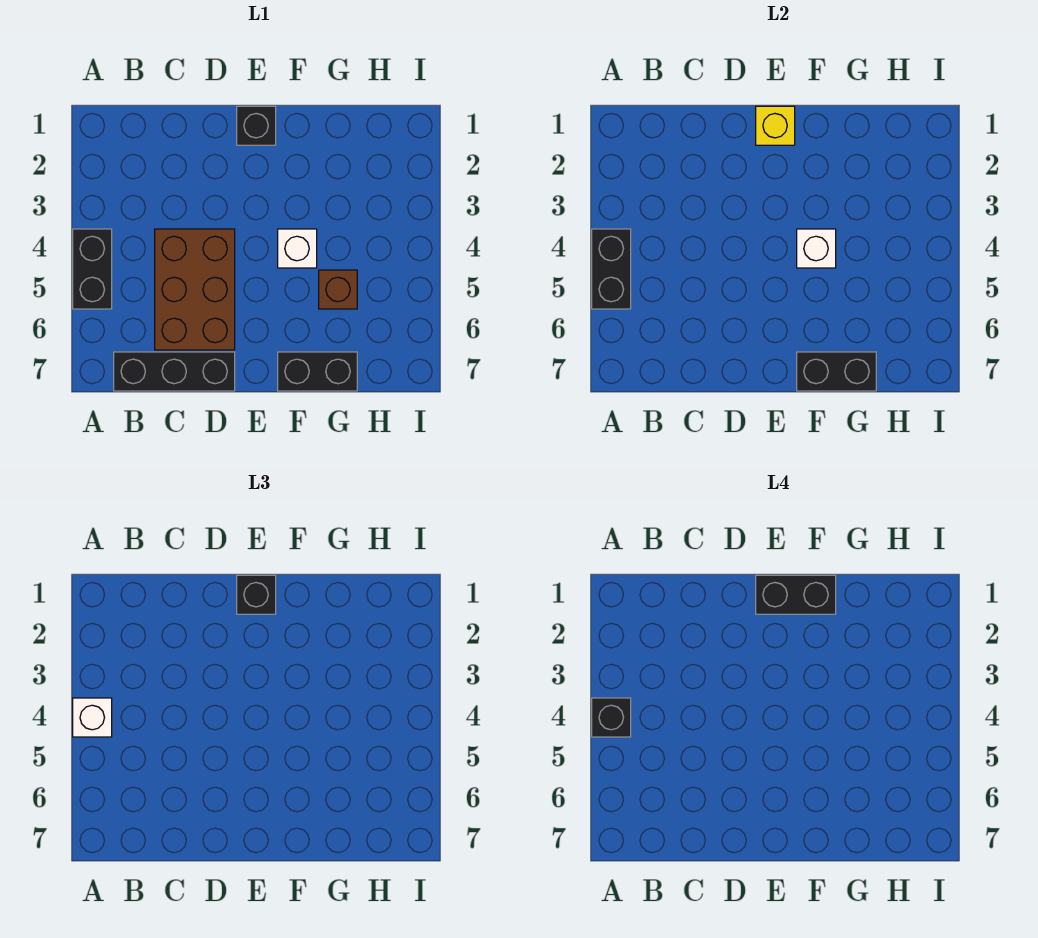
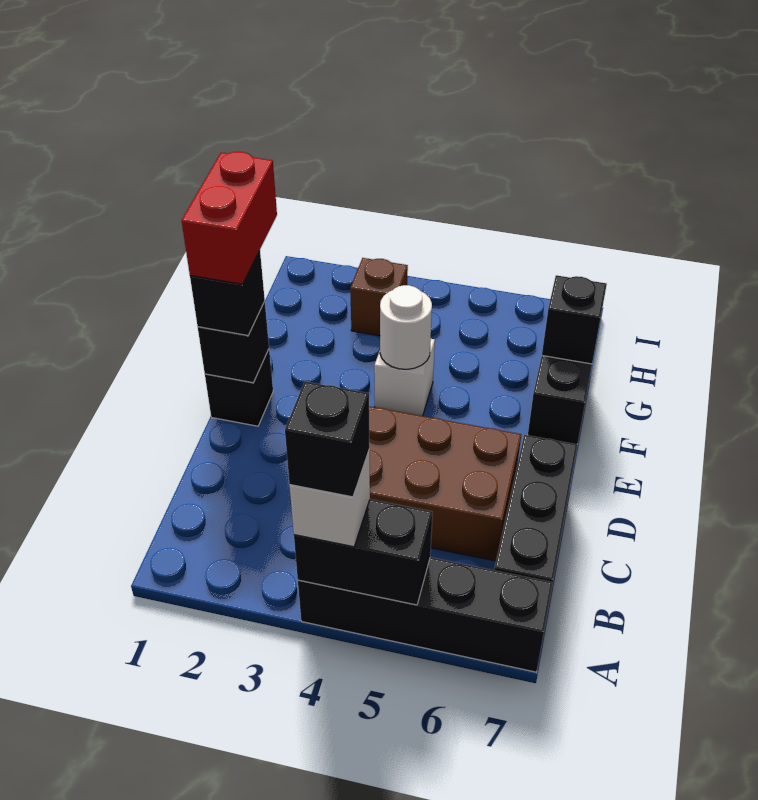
black 1x2 brick [73,229,112,309] -> black 1x4 brick [298,557,553,672]
yellow 1x1 brick [756,106,795,145] -> black 1x1 brick [198,302,269,383]
black 1x2 brick [756,575,836,614] -> red 1x2 brick [182,152,277,284]
white 1x1 brick [797,229,836,268] -> white 1x1 round brick [380,285,432,369]
black 1x2 brick [797,352,876,391] -> black 1x1 brick [542,275,607,364]
brown 1x1 brick [319,270,357,309] -> brown 1x1 brick moved to [350,258,408,336]

